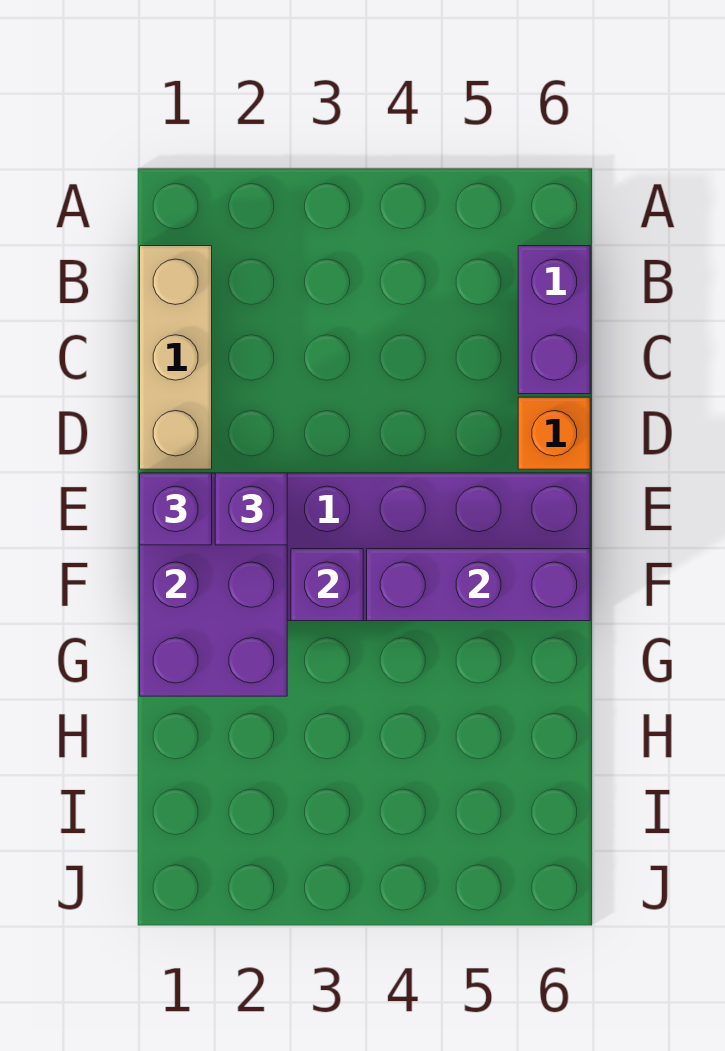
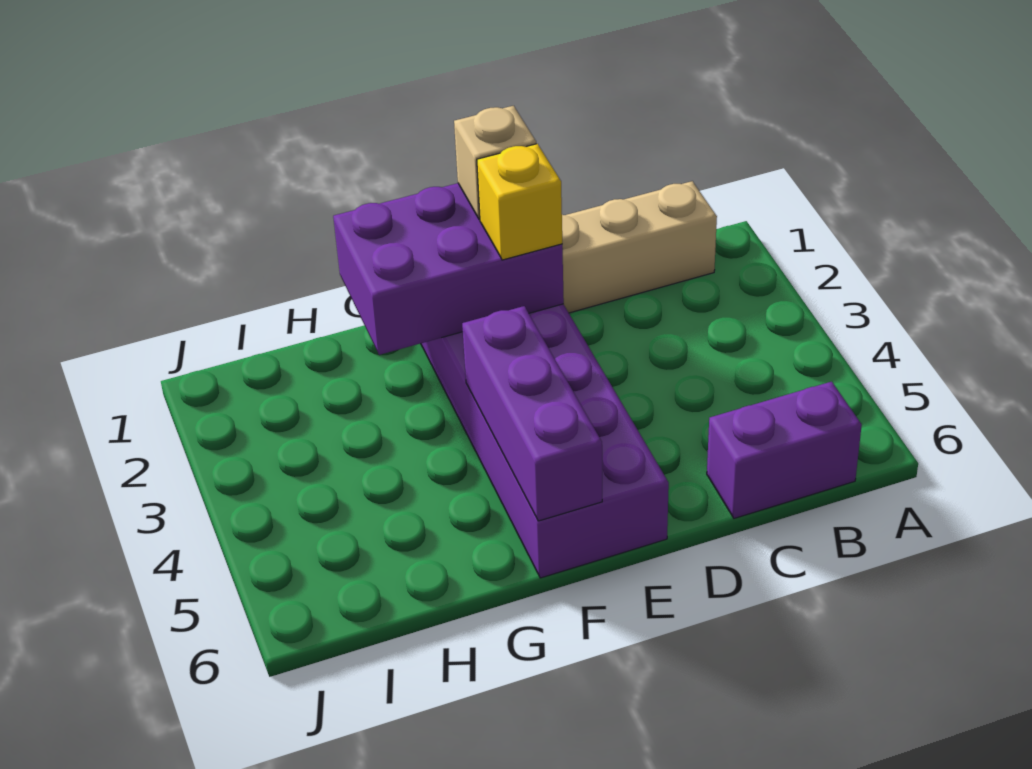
orange 1x1 brick [518,397,590,469] -> none
purple 1x1 brick [140,473,212,545] -> tan 1x1 brick [454,106,536,219]
purple 1x1 brick [215,473,287,545] -> yellow 1x1 brick [477,144,562,260]
purple 1x1 brick [291,549,363,621] -> none

